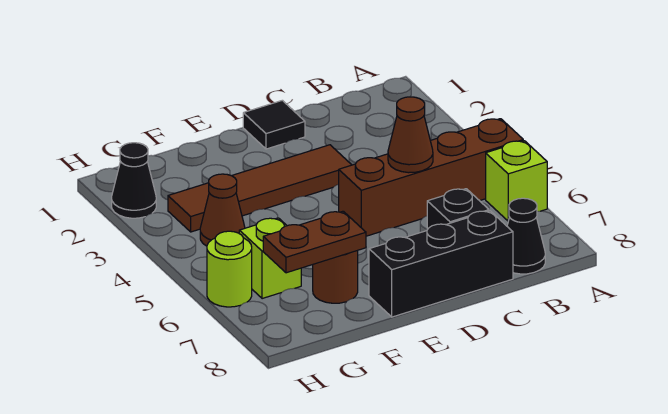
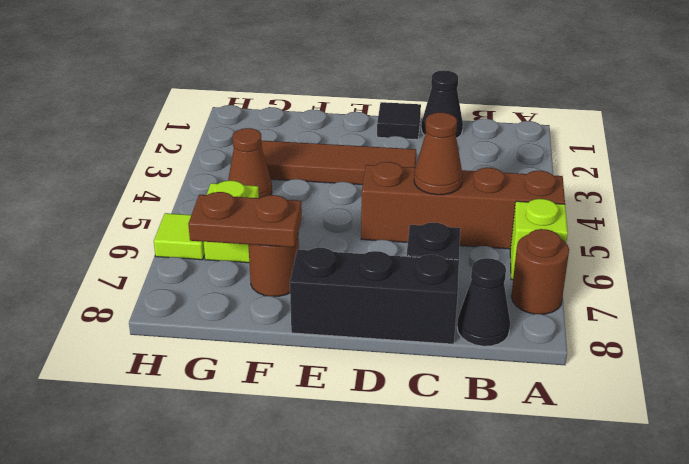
none -> brown 1x1 round brick [511,229,569,314]
black 1x1 cone [112,143,156,218] -> black 1x1 cone moved to [421,70,463,138]
lime 1x1 round brick [207,231,252,307] -> lime 1x1 tile [154,213,205,260]

